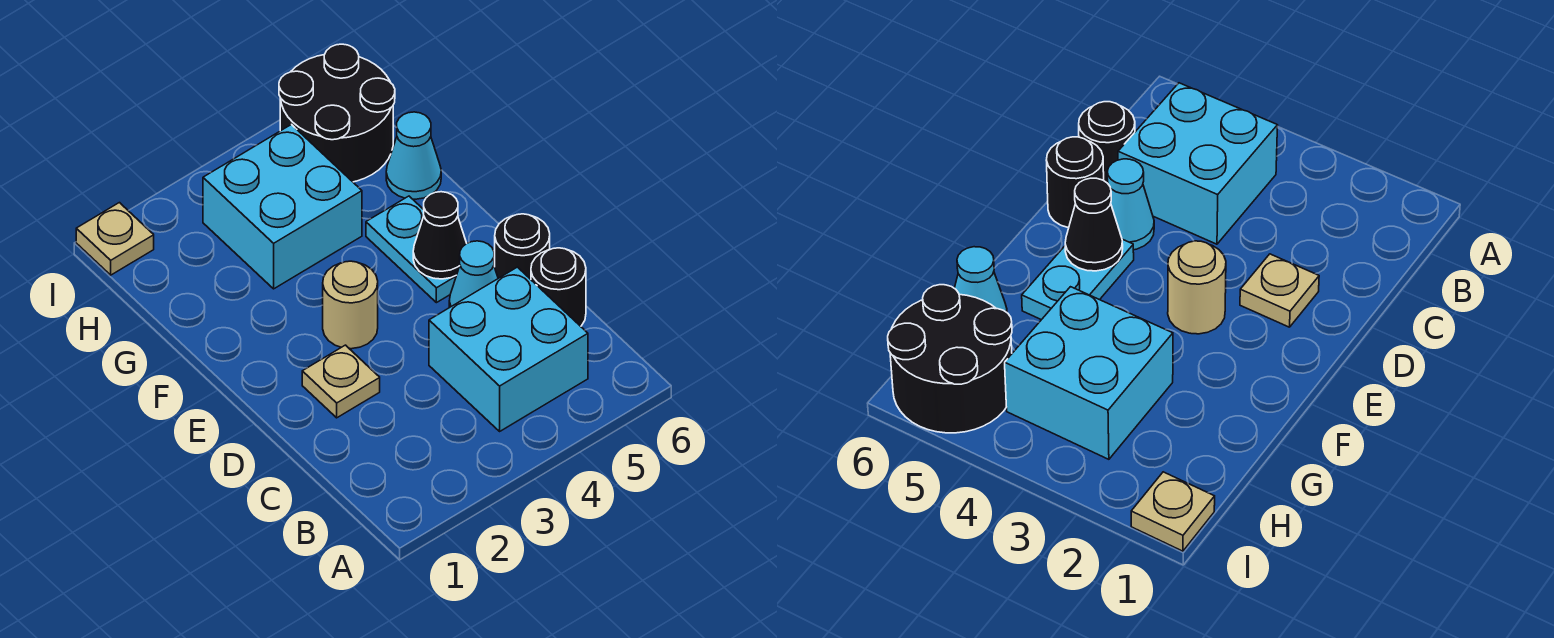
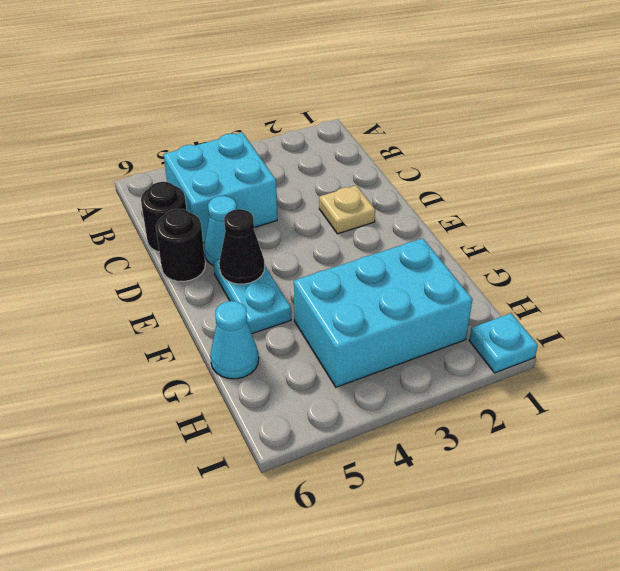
tan 1x1 round brick [323,261,378,349] -> none
cyan 2x2 brick [203,125,362,289] -> cyan 2x3 brick [294,238,473,387]
black 2x2 round brick [279,44,395,182] -> none
tan 1x1 plate [76,203,154,275] -> cyan 1x1 plate [469,313,538,373]

